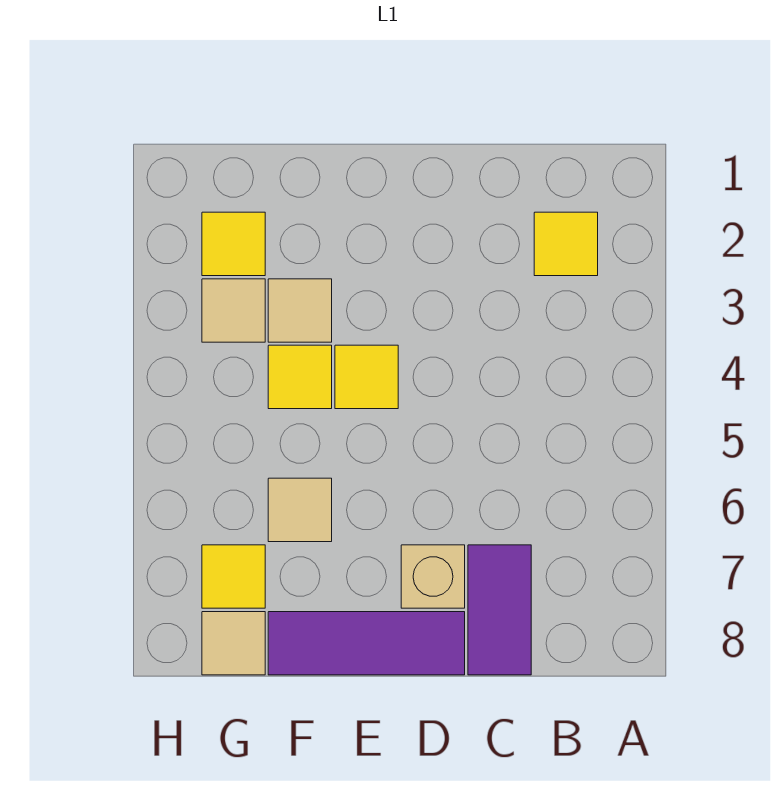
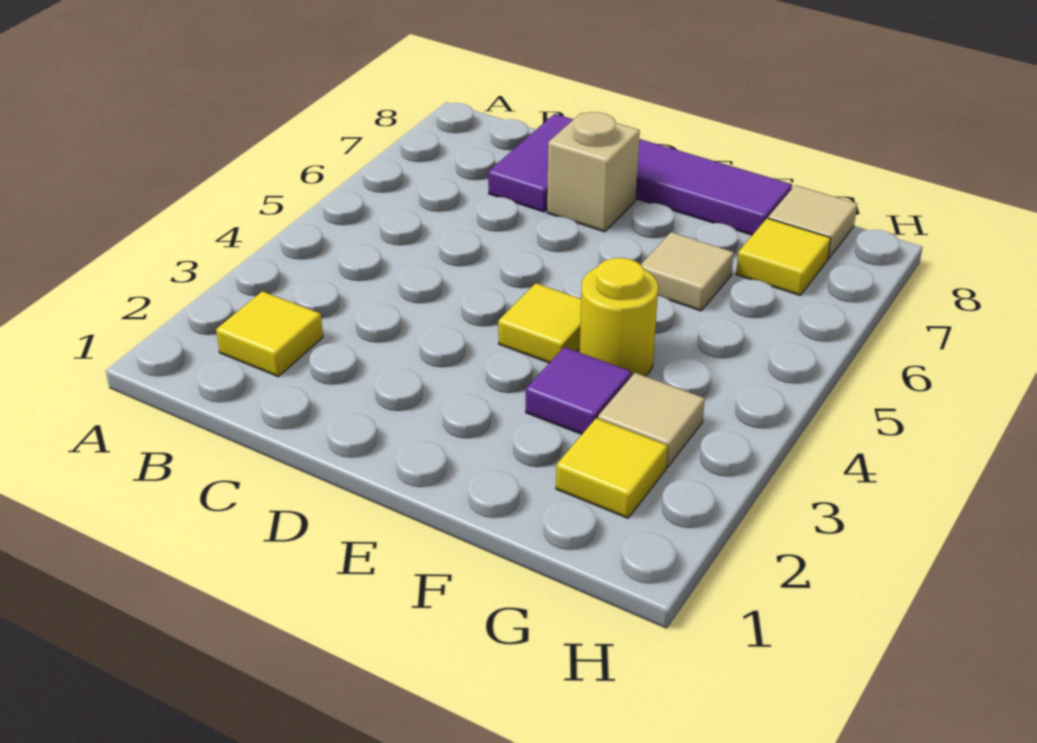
tan 1x1 tile [268,279,332,342] -> purple 1x1 tile [526,347,631,434]
yellow 1x1 tile [268,345,332,409] -> yellow 1x1 round brick [580,258,658,377]

